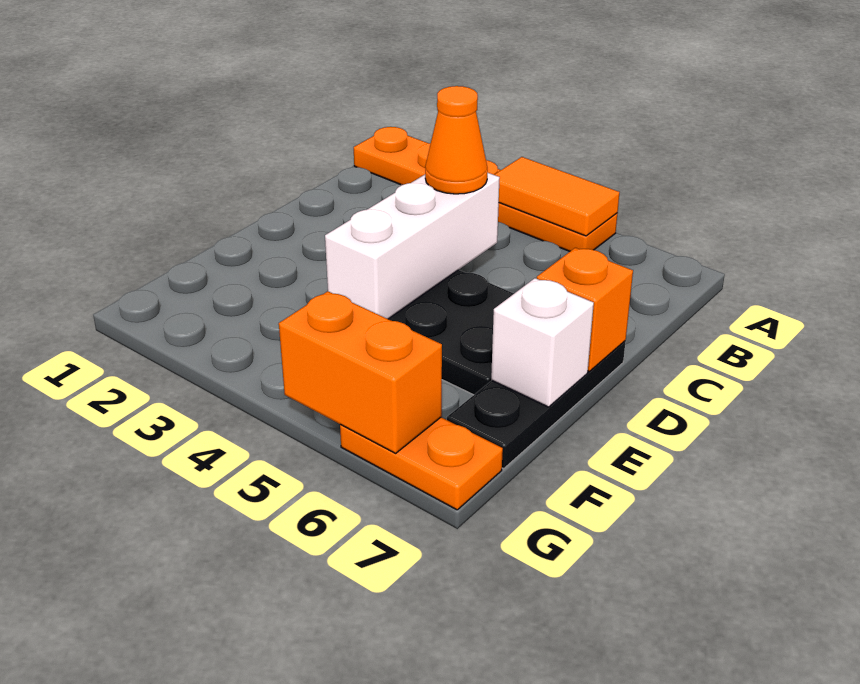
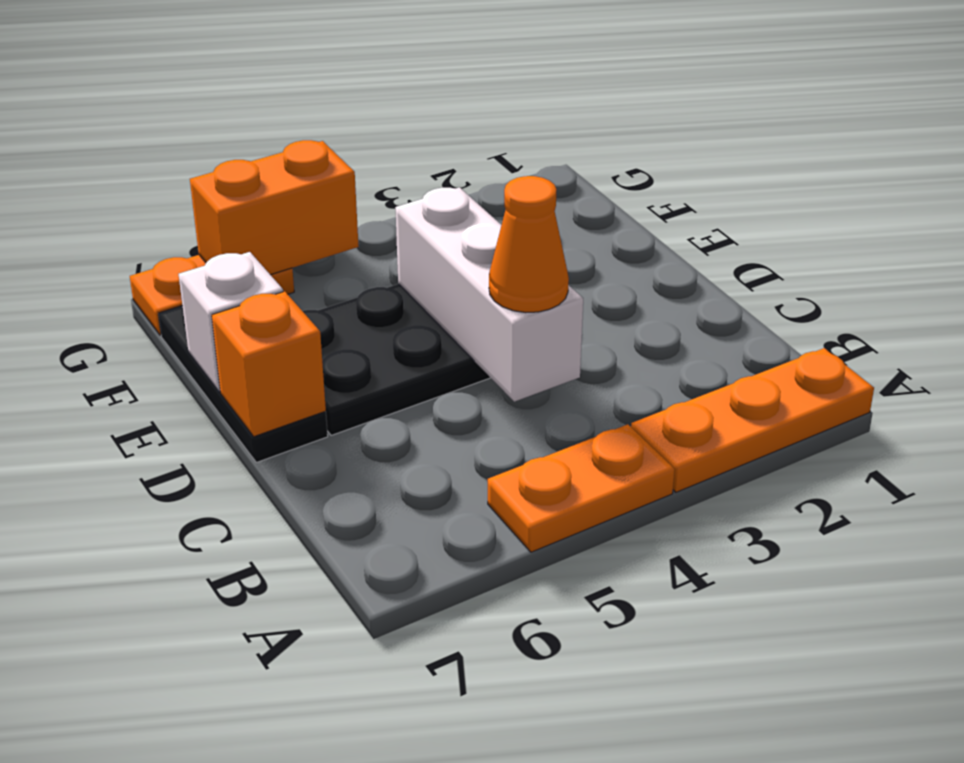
orange 1x2 tile [494,157,620,236] -> none

